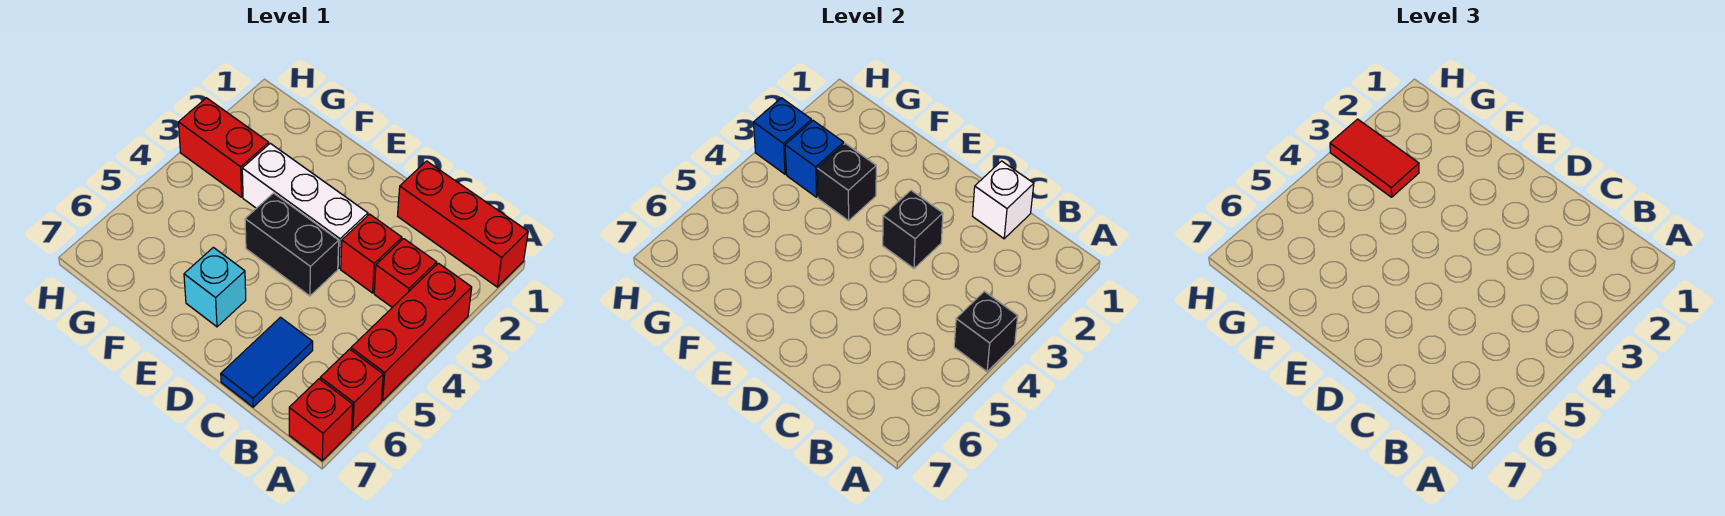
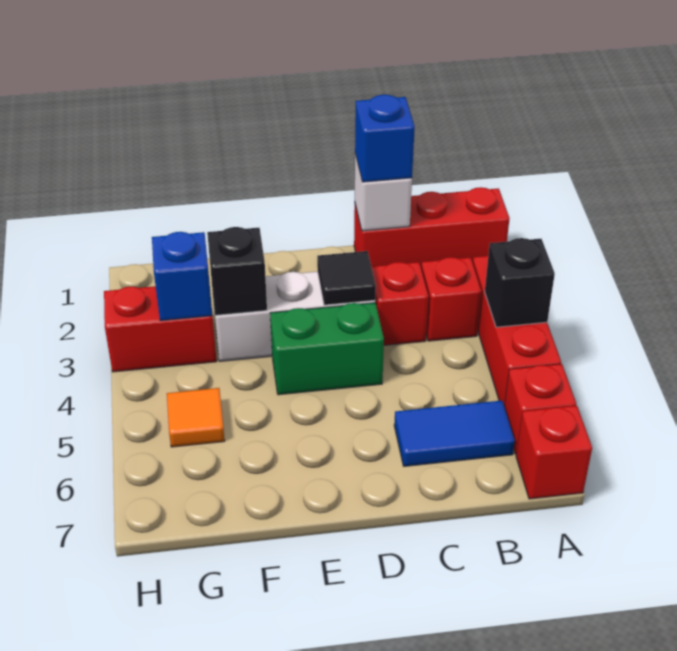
blue 1x2 tile [221,317,313,407] -> blue 1x2 tile turned to [394,401,515,466]
black 1x1 brick [883,190,943,268] -> black 1x1 tile [317,251,376,305]
black 1x2 brick [245,193,339,296] -> green 1x2 brick [270,303,384,395]
cyan 1x1 brick [184,247,246,327] -> none
red 1x2 tile [1330,119,1419,197] -> none
none -> orange 1x1 tile [167,388,225,447]
blue 1x1 brick [753,98,812,174] -> blue 1x1 brick moved to [355,95,415,182]

